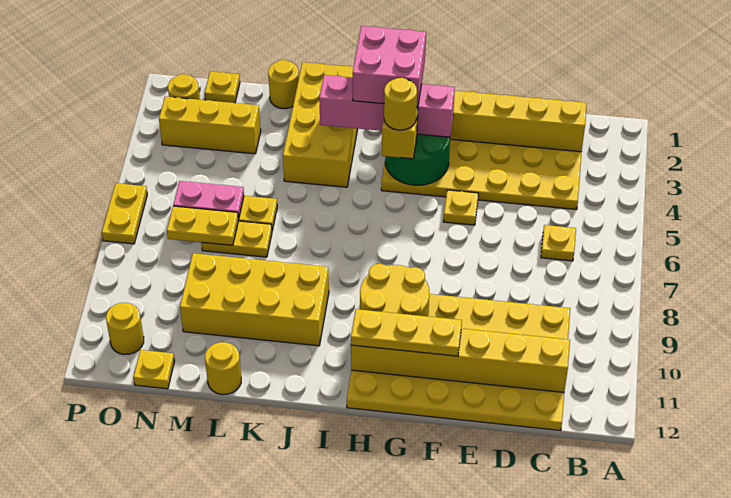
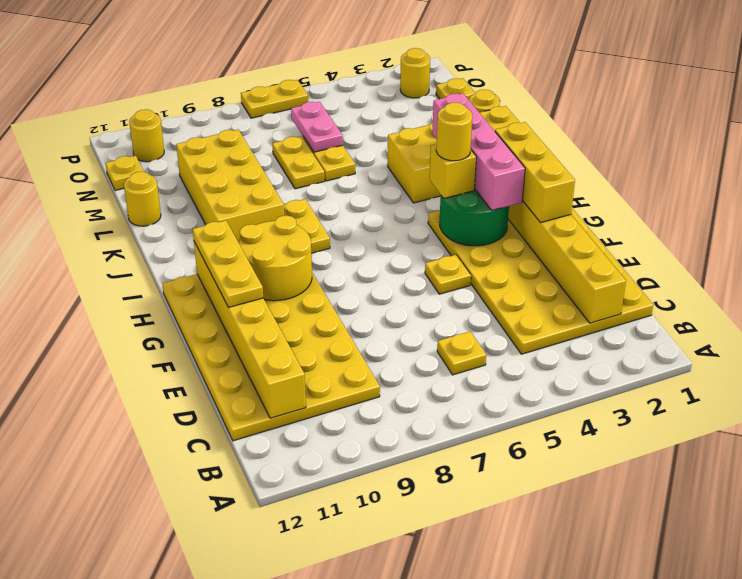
pink 2x2 brick [353,26,426,107] -> none
yellow 1x3 brick [159,97,261,154] -> yellow 1x3 brick moved to [495,122,575,223]
yellow 1x2 plate [167,206,239,245] -> yellow 1x2 plate moved to [284,199,330,253]

